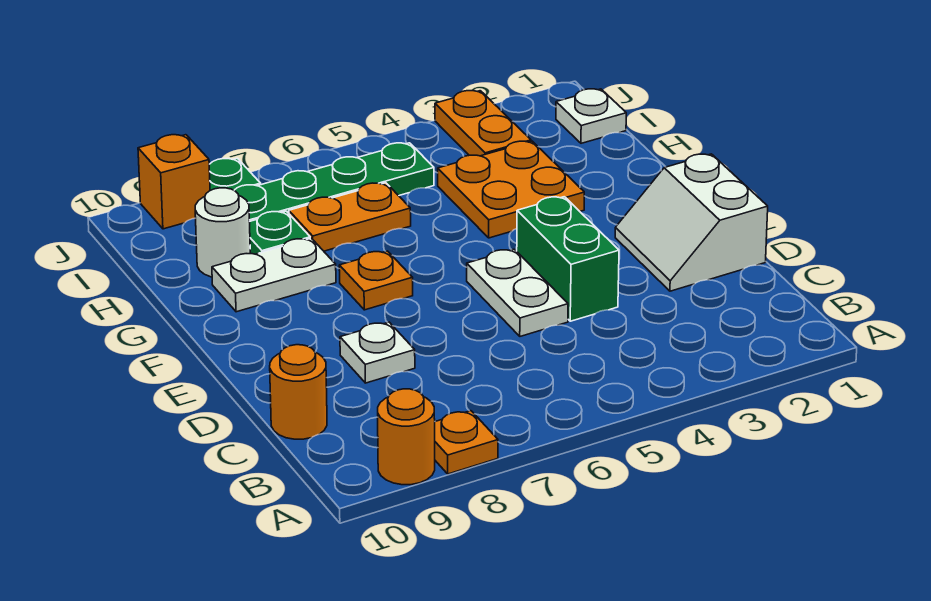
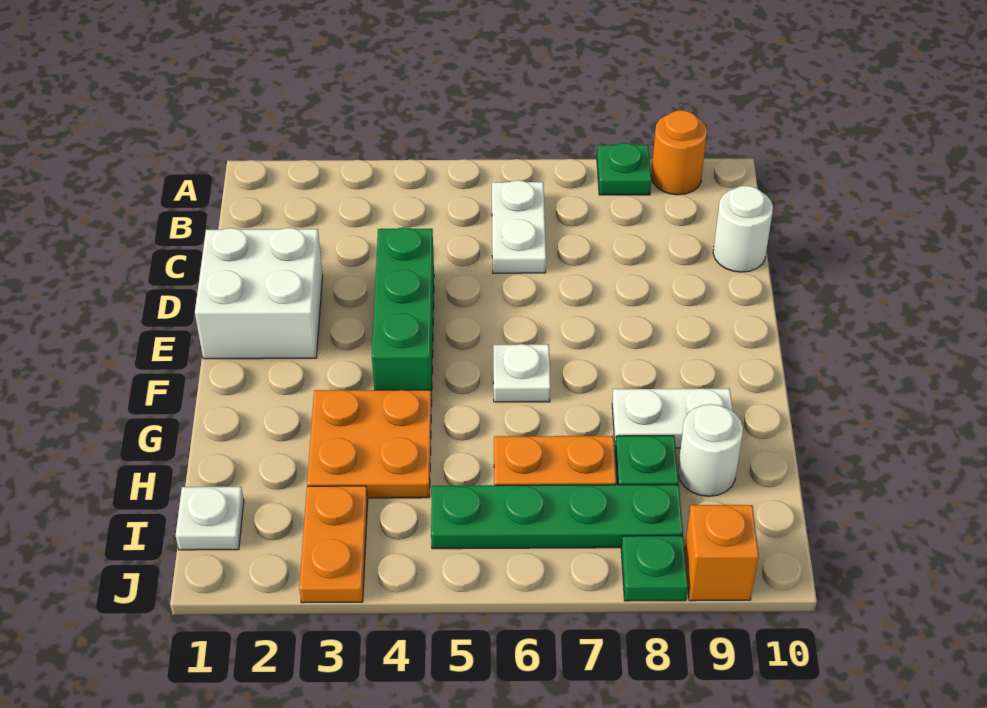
orange 1x1 plate [435,411,498,474] -> green 1x1 plate [597,143,651,195]
orange 1x1 round brick [270,345,327,439] -> white 1x1 round brick [713,186,773,272]
white 2x2 slope [615,154,768,291] -> white 2x2 brick [195,228,323,359]
green 1x2 brick [517,197,619,321] -> green 1x3 brick [372,227,434,402]
white 1x2 plate [467,249,568,336] -> white 1x2 plate moved to [492,180,546,273]
white 1x1 plate [340,322,415,383] -> white 1x1 plate moved to [493,344,551,402]
orange 1x1 plate [339,251,413,310] -> none

